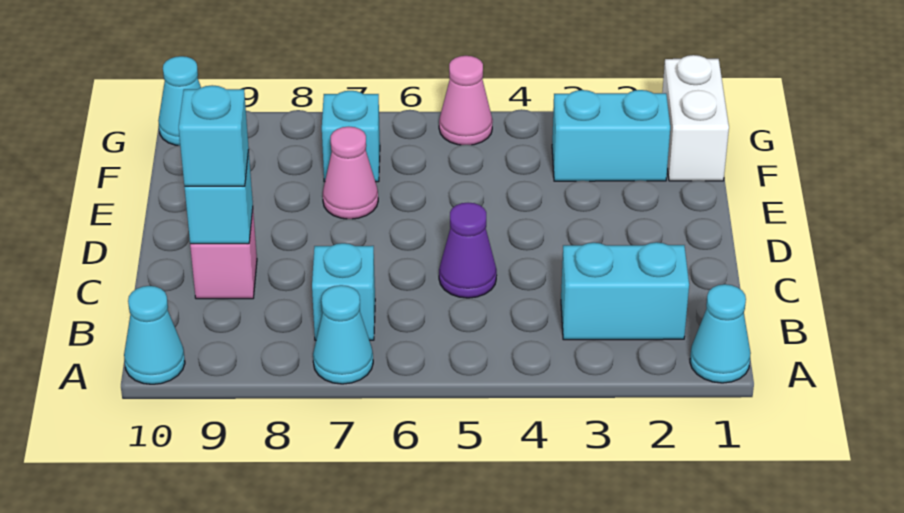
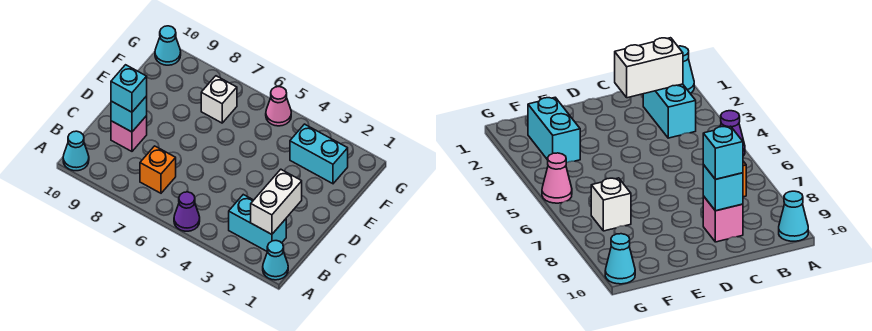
cyan 1x1 cone [313,285,373,384] -> none
cyan 1x1 brick [312,243,375,340] -> orange 1x1 brick [140,146,176,193]
purple 1x1 cone [439,203,497,298] -> purple 1x1 cone moved to [174,192,200,231]
pink 1x1 cone [323,127,378,219] -> none
white 1x2 brick [662,55,729,181] -> white 1x2 brick moved to [251,169,302,234]
cyan 1x1 brick [322,91,380,182] -> white 1x1 brick [201,76,237,123]

